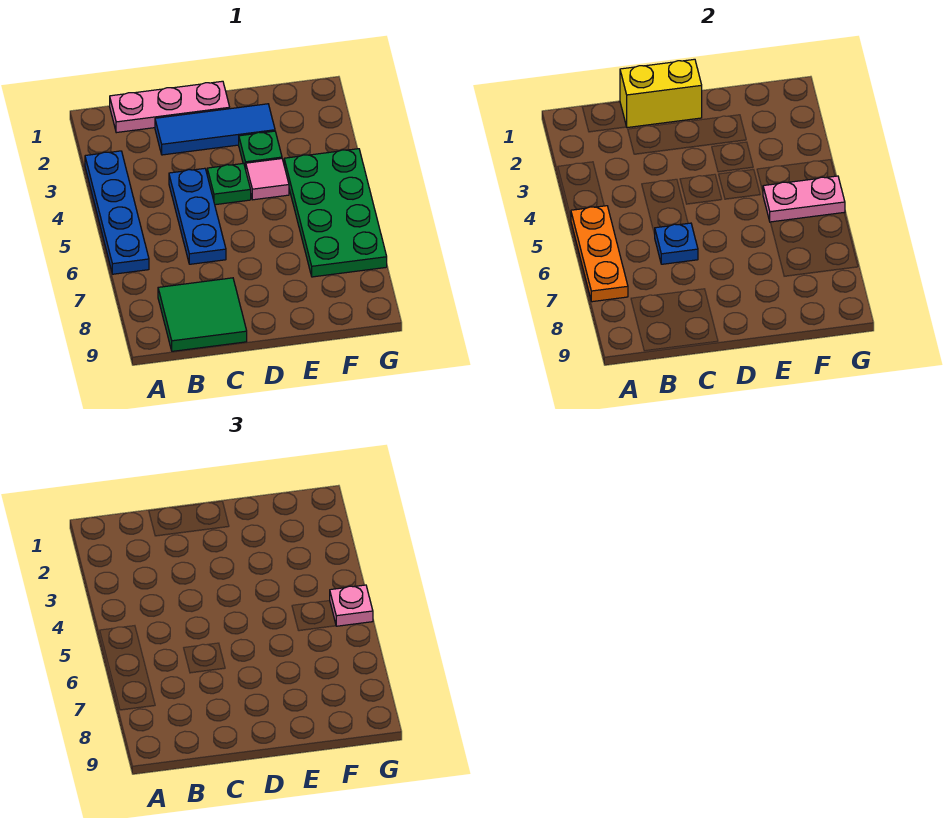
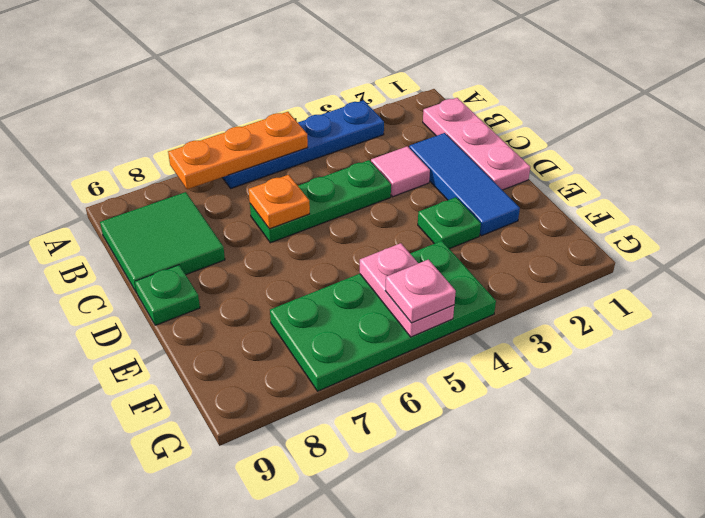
yellow 1x2 brick [620,59,702,128] -> none
blue 1x3 plate [169,168,226,264] -> green 1x3 plate [250,160,391,243]
blue 1x1 plate [654,223,698,264] -> orange 1x1 plate [249,175,310,229]
green 1x1 plate [207,163,251,205] -> green 1x1 plate moved to [135,265,200,325]
pink 1x1 tile [246,159,289,200] -> pink 1x1 tile moved to [371,146,430,197]

